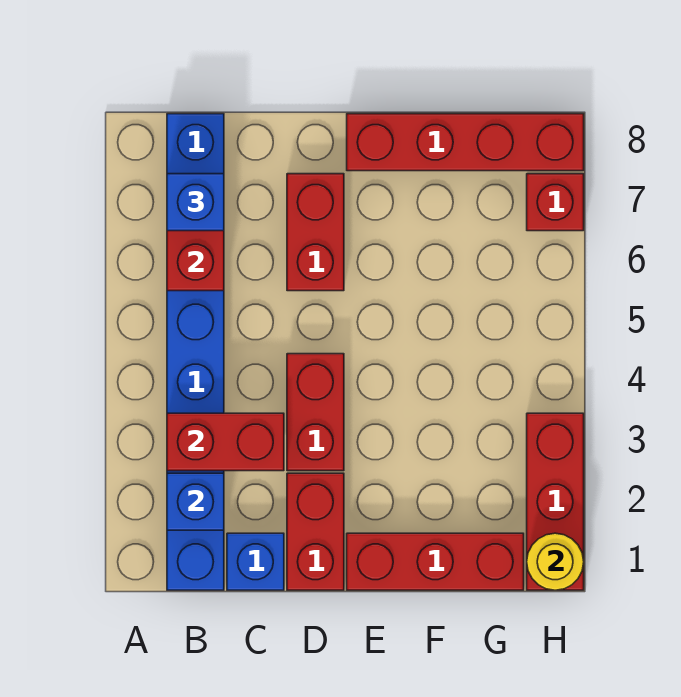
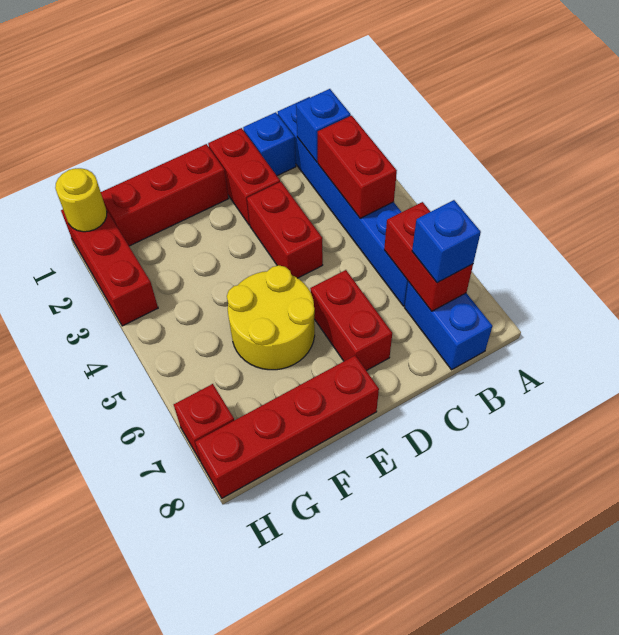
red 1x2 brick [167,413,284,471] -> red 1x2 brick turned to [318,116,397,218]
none -> yellow 2x2 round brick [227,265,315,370]

